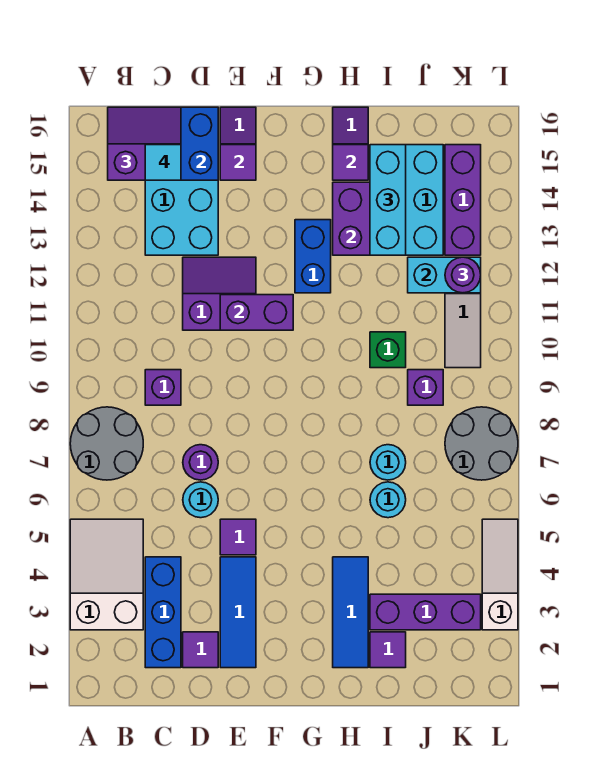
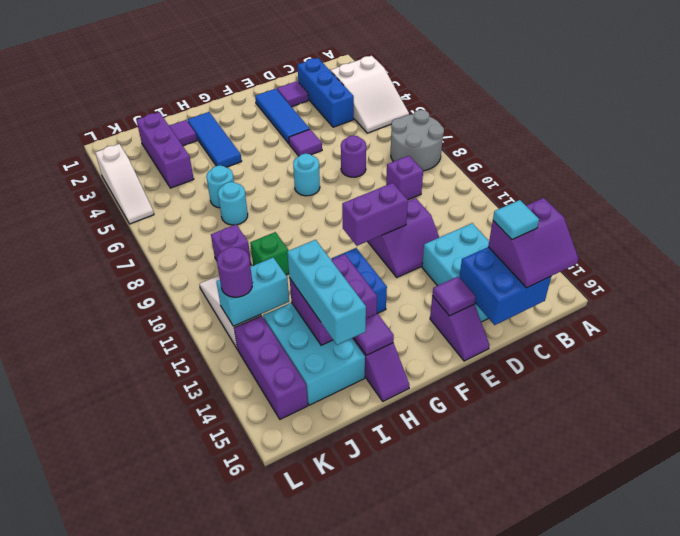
cyan 1x1 round brick [183,482,218,518] -> cyan 1x1 round brick moved to [293,154,320,196]
purple 1x3 brick [370,594,481,630] -> purple 1x3 brick turned to [137,112,194,188]
grey 2x2 round brick [445,407,518,480] -> none

